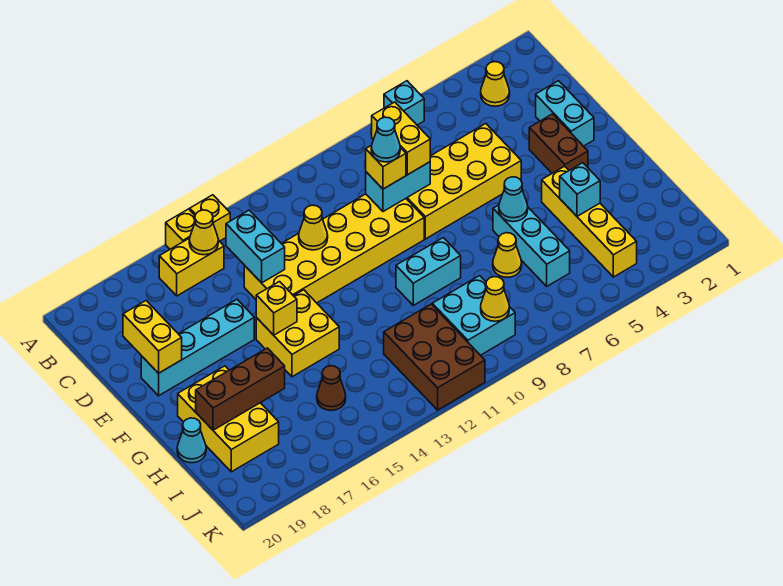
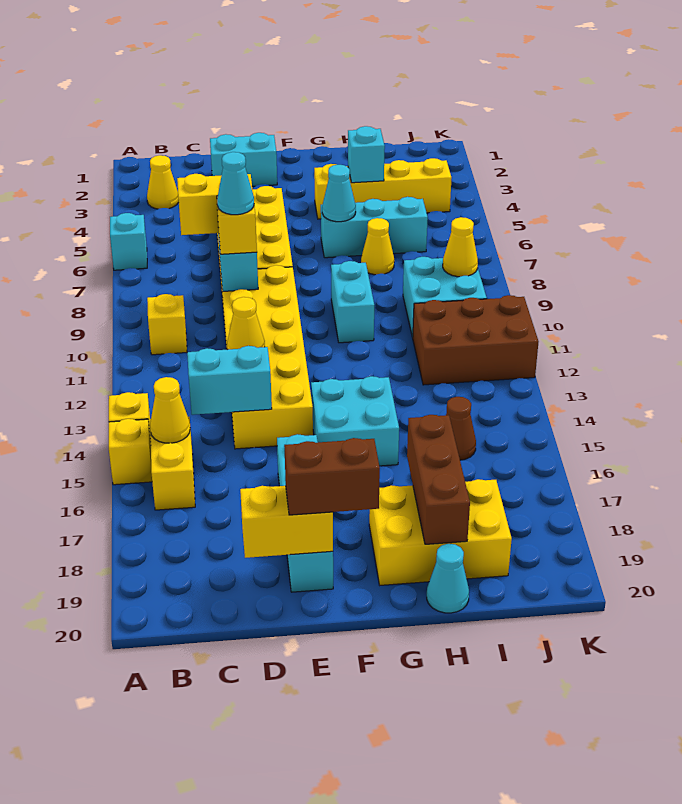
brown 1x2 brick [529,114,588,173] -> brown 1x2 brick moved to [284,438,380,515]
yellow 2x2 brick [256,290,339,377] -> cyan 2x2 brick [311,376,399,466]
yellow 1x1 brick [256,282,297,335] -> yellow 1x1 brick moved to [147,294,187,355]

